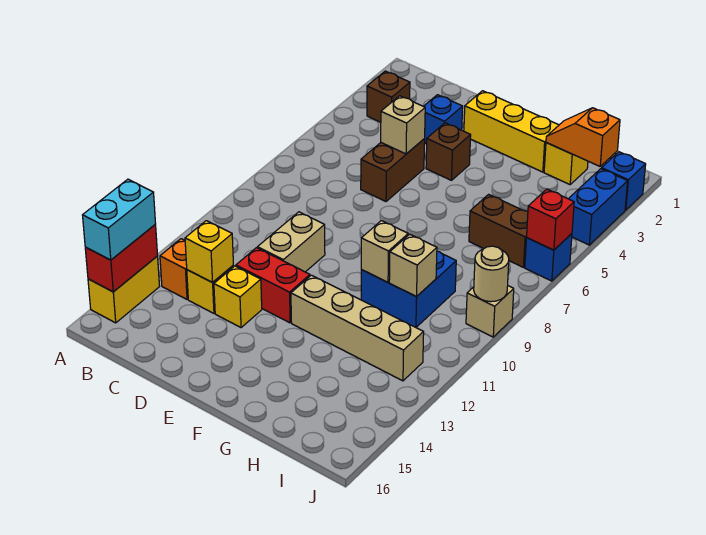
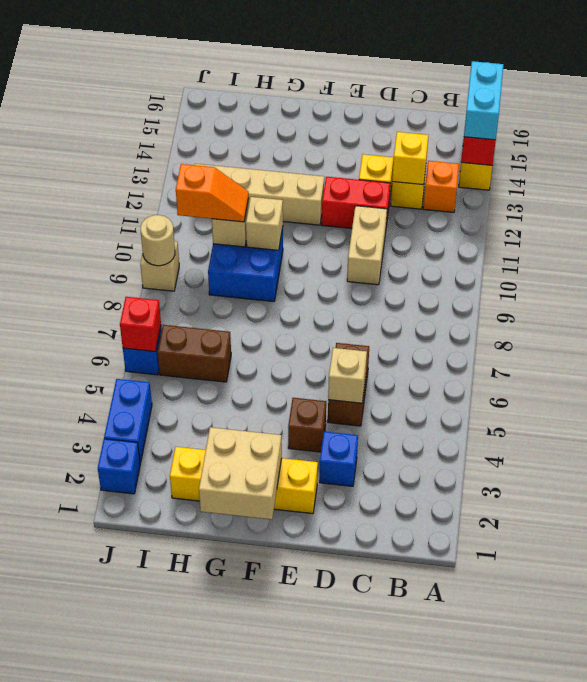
brown 1x1 brick [367,71,410,122] -> none
none -> tan 2x2 brick [199,427,282,519]
orange 1x2 slope [546,108,620,166] -> orange 1x2 slope moved to [176,164,249,222]

